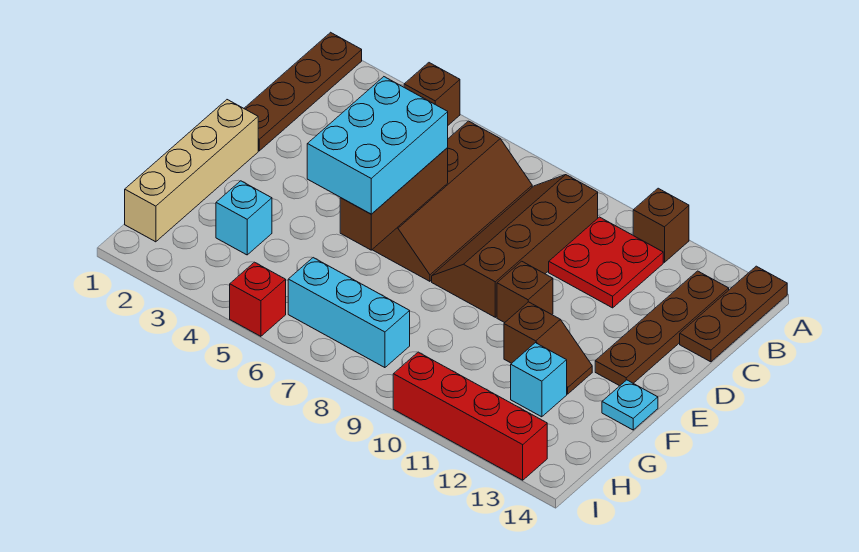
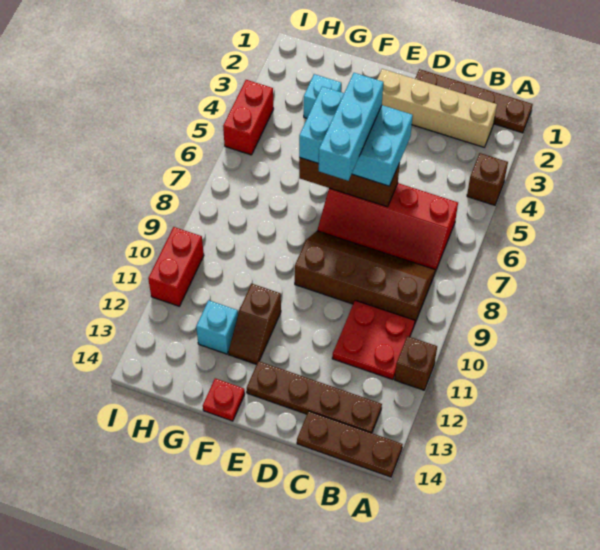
brown 2x4 slope [372,121,532,281] -> red 2x4 slope [317,183,458,272]
tan 1x4 brick [125,100,258,242] -> tan 1x4 brick moved to [377,69,497,147]
brown 1x1 brick [497,261,553,323] -> none
cyan 1x1 plate [602,380,658,430] -> red 1x1 plate [203,378,245,421]
cyan 1x3 brick [288,258,410,368] -> cyan 1x3 brick moved to [318,73,383,181]
red 1x1 brick [230,262,286,336] -> red 1x2 brick [223,80,274,155]
red 1x4 brick [393,352,547,480] -> red 1x2 brick [148,227,204,306]

